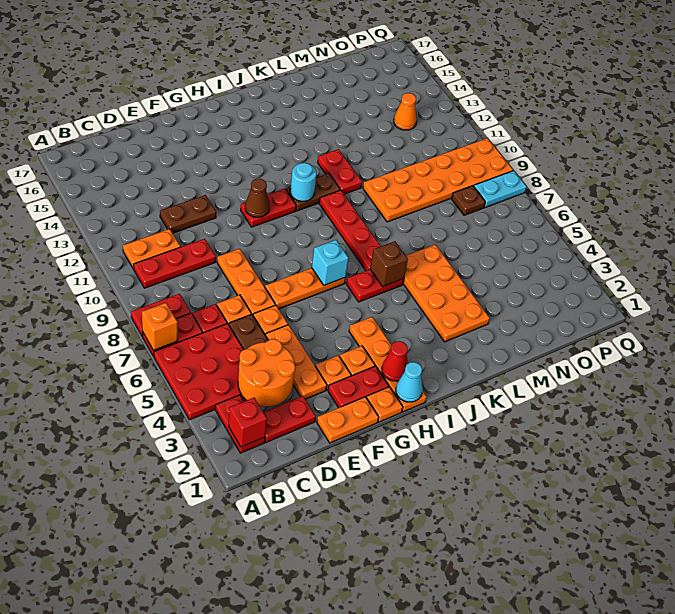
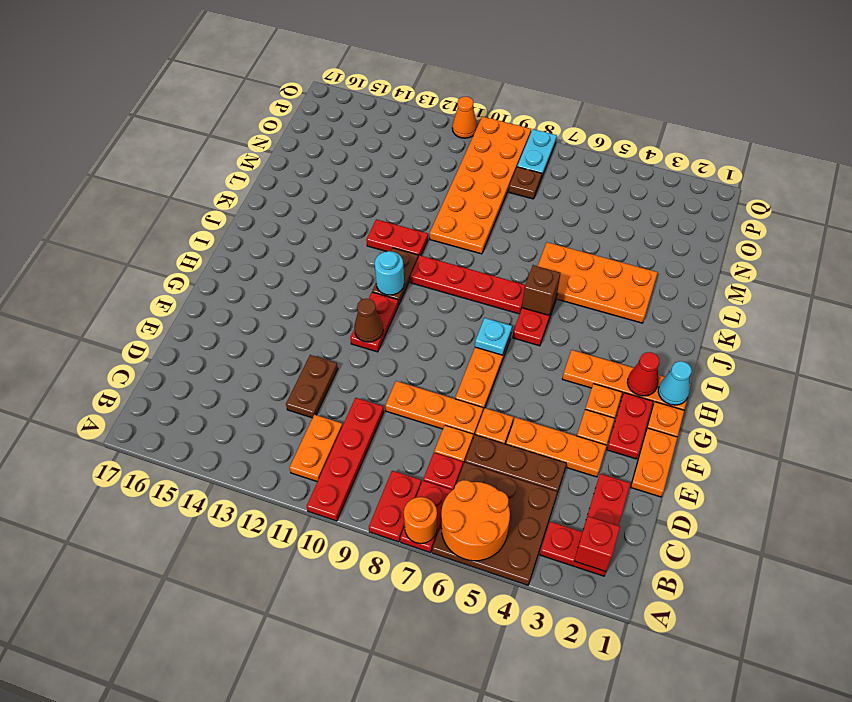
red 3x3 plate [154,324,244,420] -> brown 3x3 plate [432,462,557,585]
orange 1x1 brick [142,303,178,350] -> orange 1x1 round brick [404,497,437,544]
red 1x3 plate [134,239,216,288] -> red 1x4 plate [307,398,384,521]
orange 2x2 round brick [238,339,295,407] -> orange 2x2 round brick moved to [441,480,510,561]
cyan 1x1 brick [312,240,348,285] -> cyan 1x1 plate [475,318,512,355]
orange 1x1 cone [394,93,417,130] -> orange 1x1 cone moved to [452,97,477,138]

